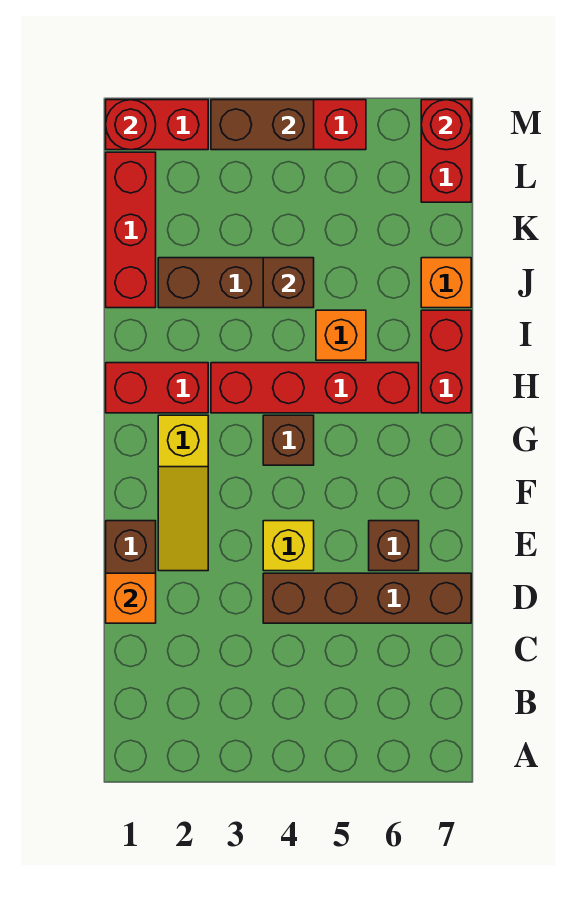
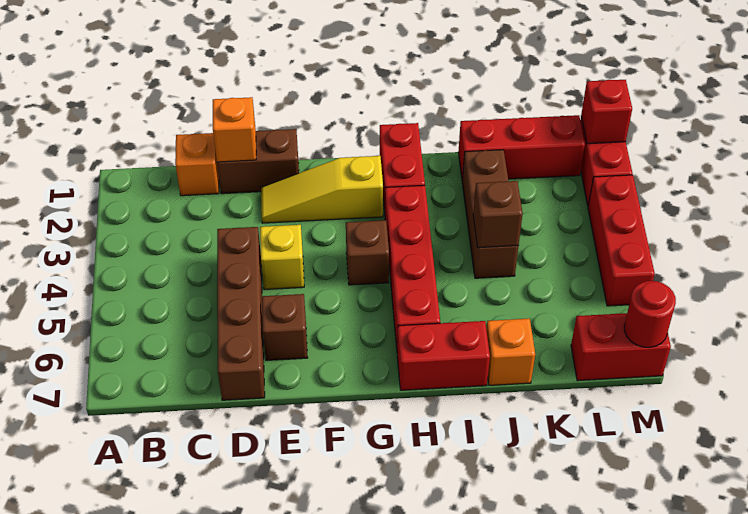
orange 1x1 brick [316,310,366,360] -> orange 1x1 brick moved to [175,133,219,196]
red 1x1 round brick [106,100,156,150] -> red 1x1 brick [581,80,632,144]
brown 1x2 brick [211,100,314,150] -> none

